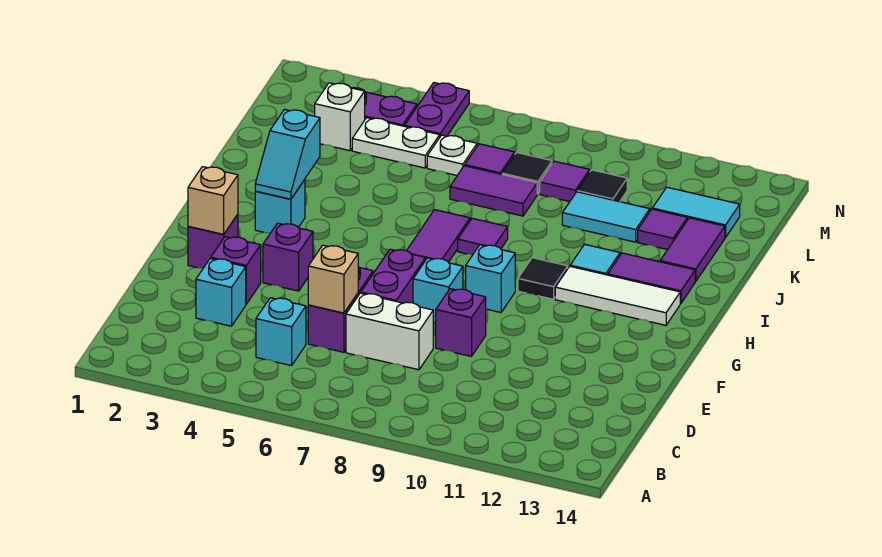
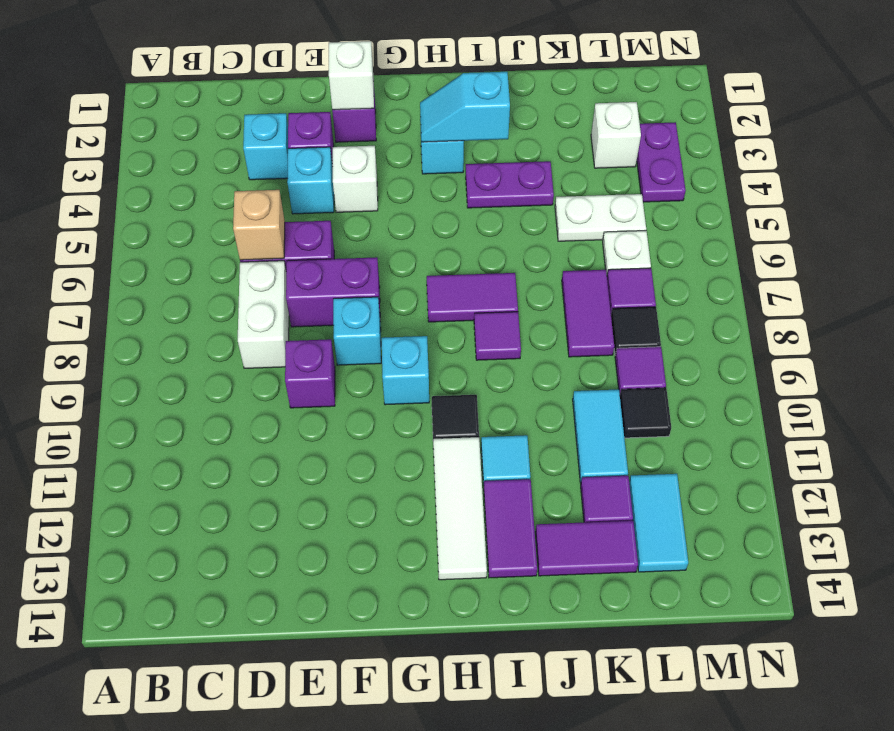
cyan 1x1 brick [256,298,306,366] -> cyan 1x1 brick moved to [287,147,334,214]
tan 1x1 brick [188,167,238,234] -> white 1x1 brick [329,41,374,110]
purple 1x1 brick [263,223,313,291] -> white 1x1 brick [333,146,378,212]
white 1x2 plate [352,118,440,168] -> white 1x2 plate turned to [555,194,646,241]
purple 1x2 plate [405,83,469,136] -> purple 1x2 plate moved to [466,161,554,208]

